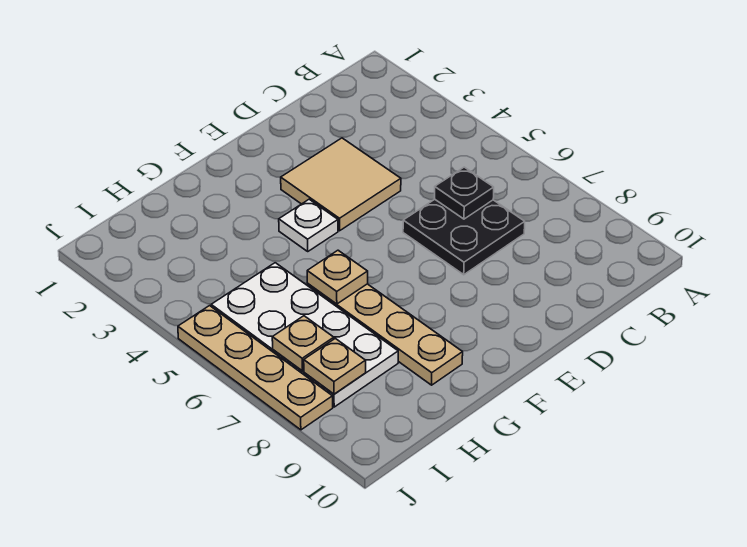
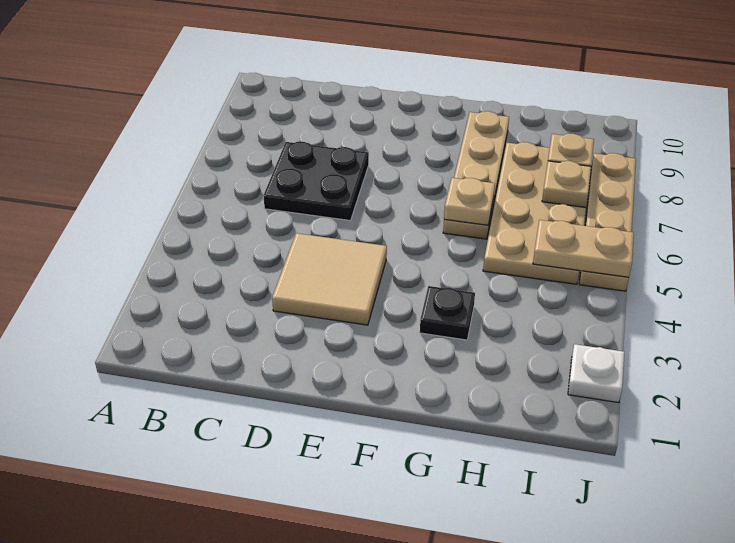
black 1x1 plate [435,167,494,219] -> black 1x1 plate moved to [420,286,475,340]
white 1x1 plate [279,199,338,251] -> white 1x1 plate moved to [568,344,624,403]
white 2x4 plate [211,263,398,407] -> tan 2x4 plate [483,142,586,284]
none -> tan 1x2 plate [533,220,634,277]

